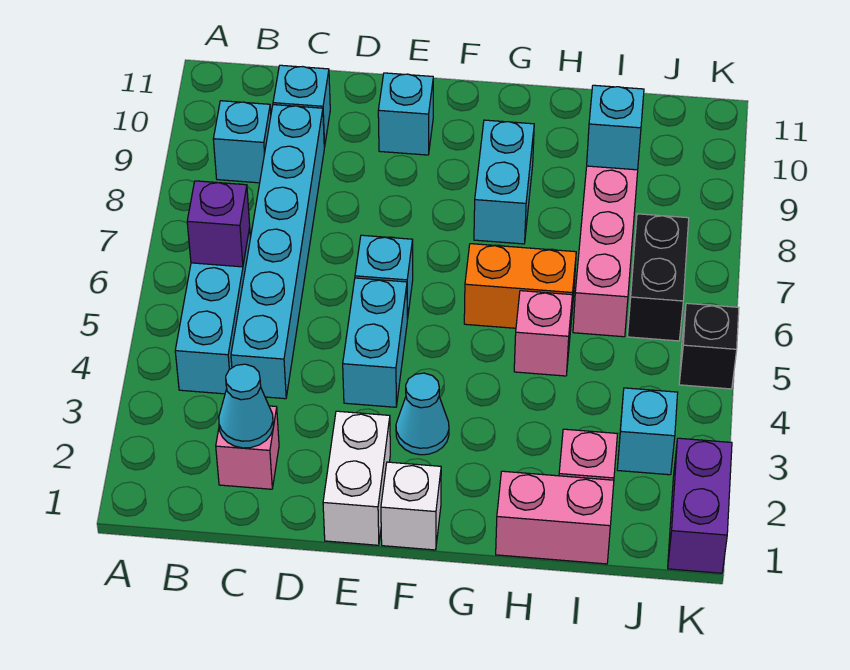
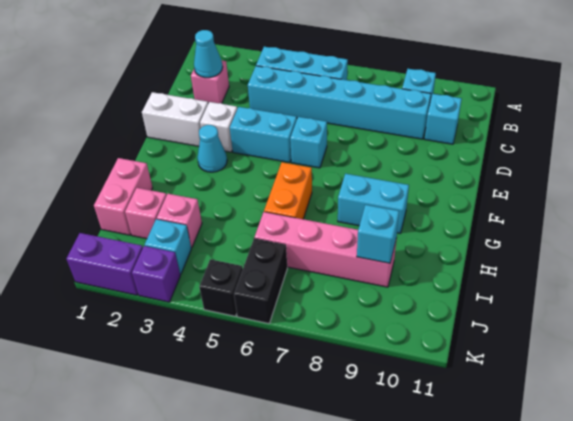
purple 1x1 brick [187,181,250,267] -> purple 1x1 brick moved to [132,246,180,302]
cyan 1x1 brick [378,73,433,155] -> none
white 1x1 brick [381,462,441,550] -> white 1x1 brick moved to [200,102,237,152]
pink 1x1 brick [514,291,572,376] -> pink 1x1 brick moved to [157,194,202,248]
black 1x2 brick [627,214,689,341] -> black 1x2 brick turned to [234,238,287,324]

